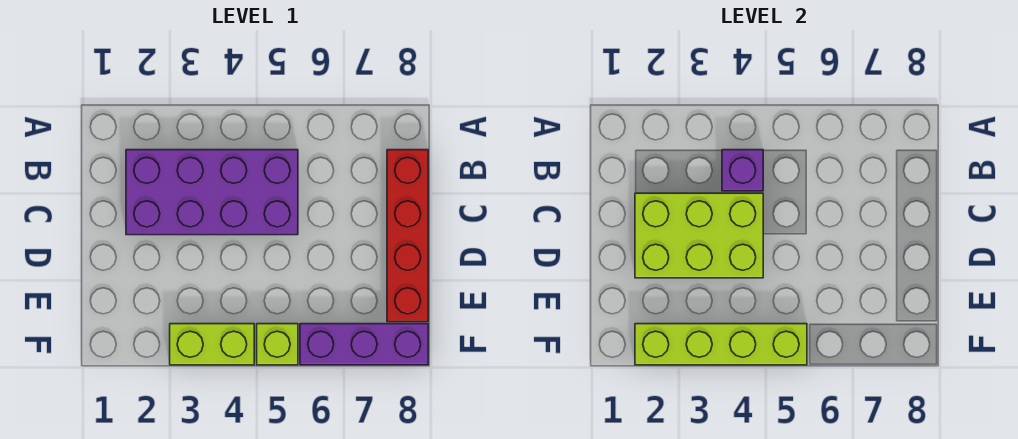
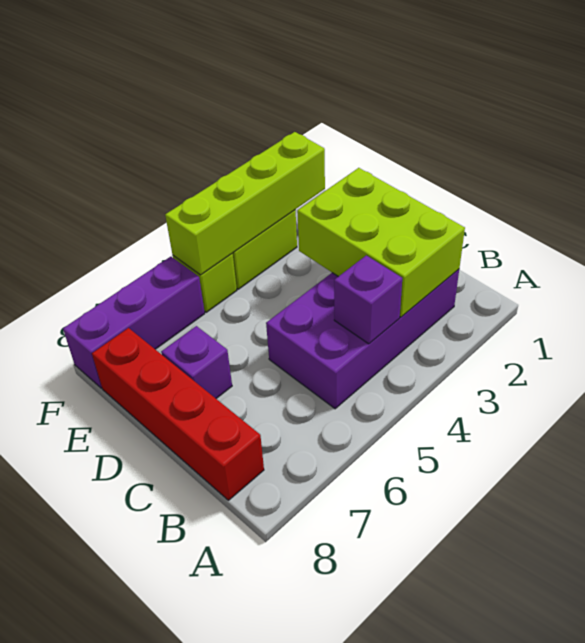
lime 2x3 brick [635,193,763,278] -> lime 2x3 brick turned to [297,168,465,317]
none -> purple 1x1 brick [161,326,232,398]

